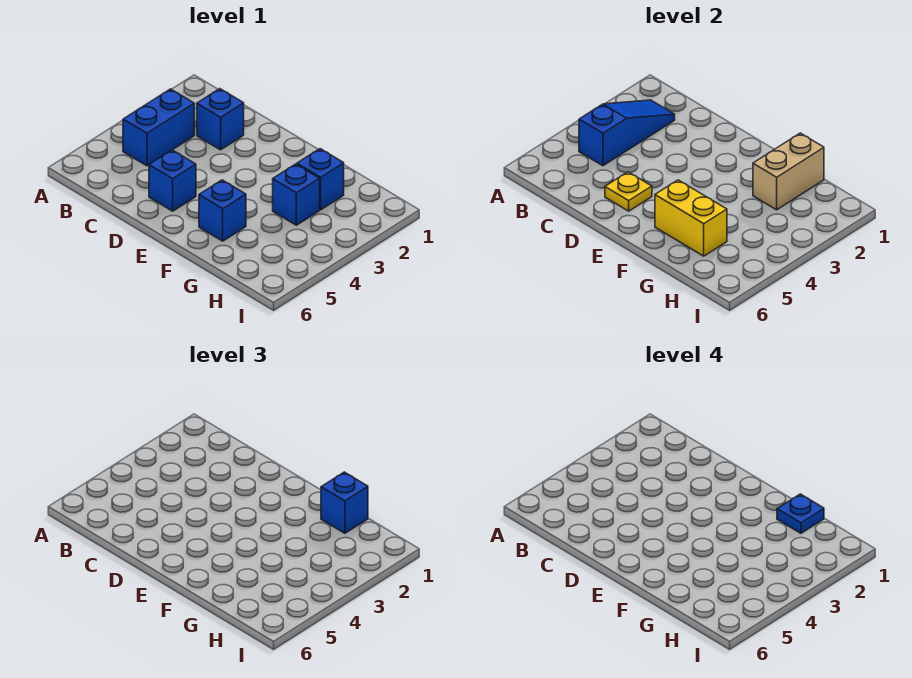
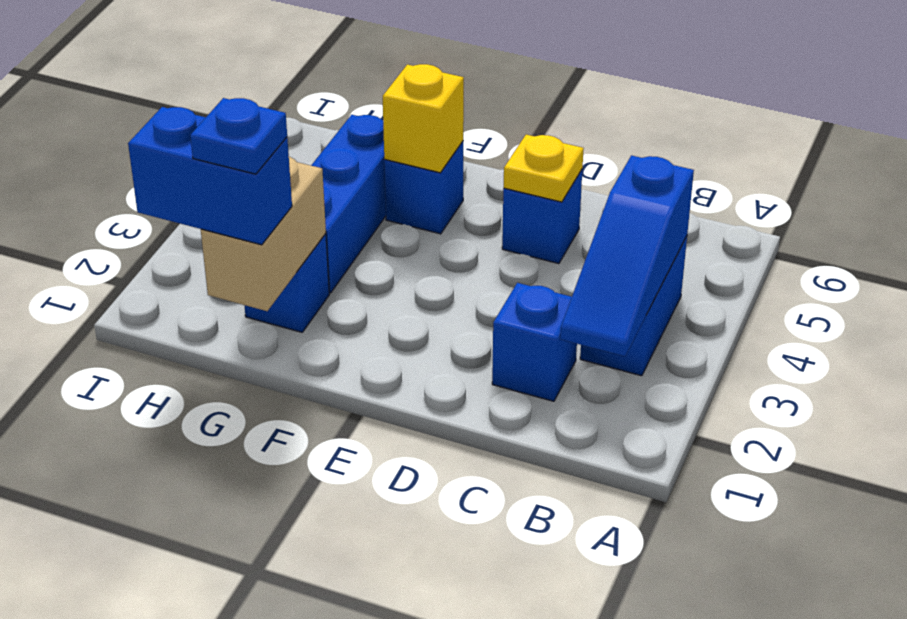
yellow 1x2 brick [655,180,727,256] -> yellow 1x1 brick [383,64,464,173]
blue 1x1 brick [321,472,368,533] -> blue 1x2 brick [128,107,292,245]
blue 1x1 brick [273,164,320,225] -> blue 1x3 brick [311,115,386,293]

